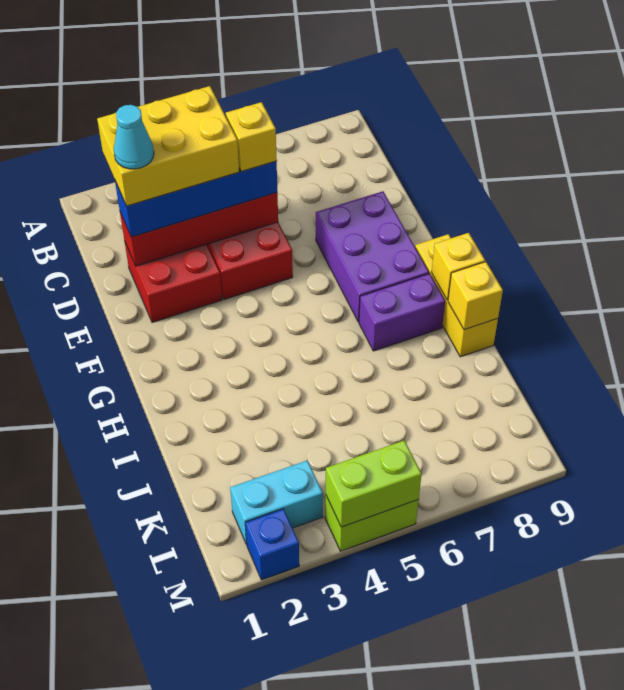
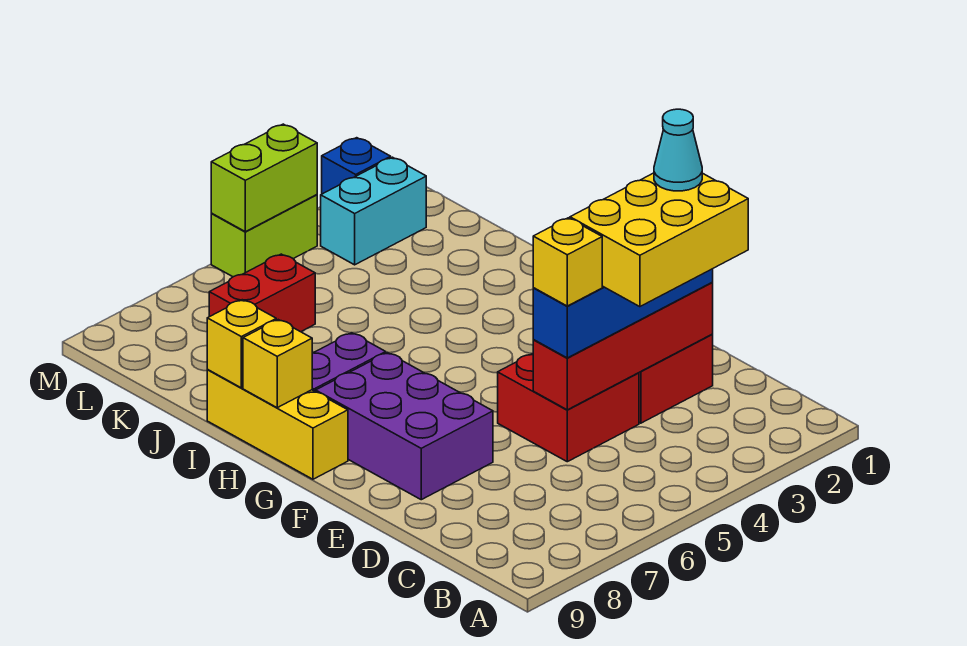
none -> red 1x2 brick [209,254,315,332]

